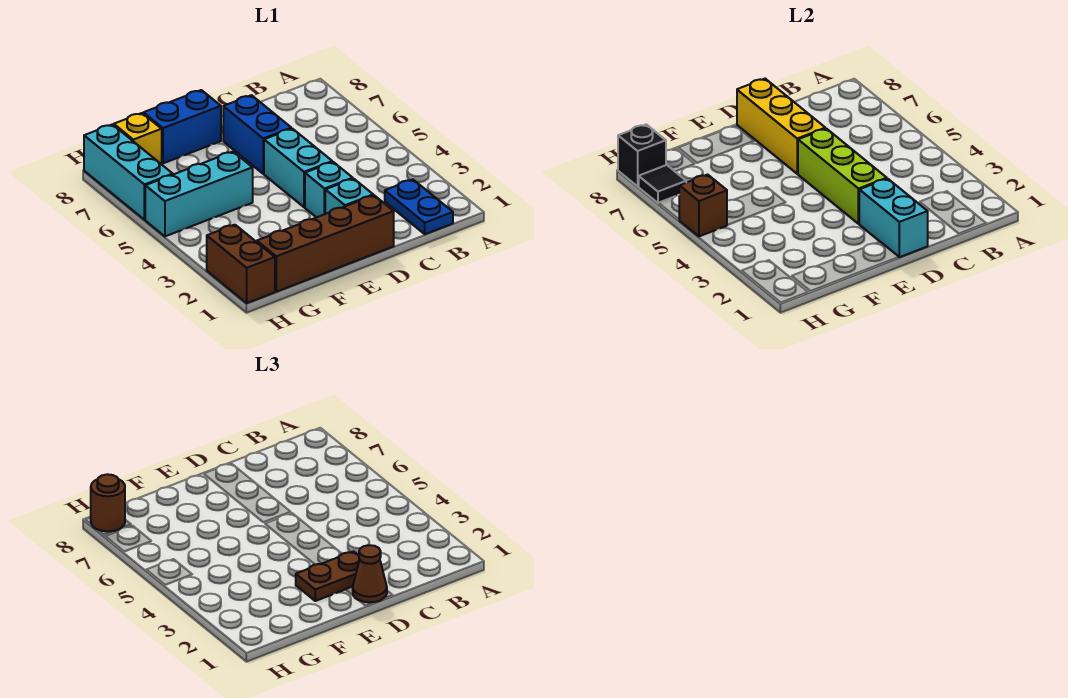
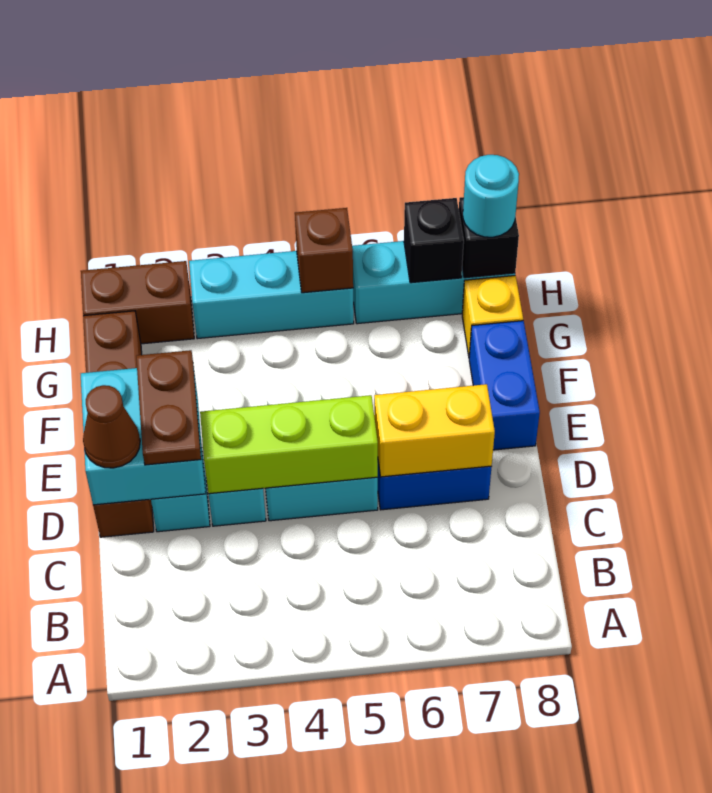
blue 1x2 plate [385,180,453,234] -> none
cyan 1x2 brick [859,179,928,257] -> cyan 2x2 brick [81,366,206,505]
yellow 1x3 brick [737,79,825,174] -> yellow 1x2 brick [374,384,495,477]
cyan 1x3 brick [145,152,253,236] -> cyan 1x3 brick turned to [189,251,354,339]
black 1x1 tile [638,165,686,203] -> black 1x1 brick [404,198,464,283]
brown 1x1 round brick [91,474,125,531] -> cyan 1x1 round brick [463,155,519,237]

